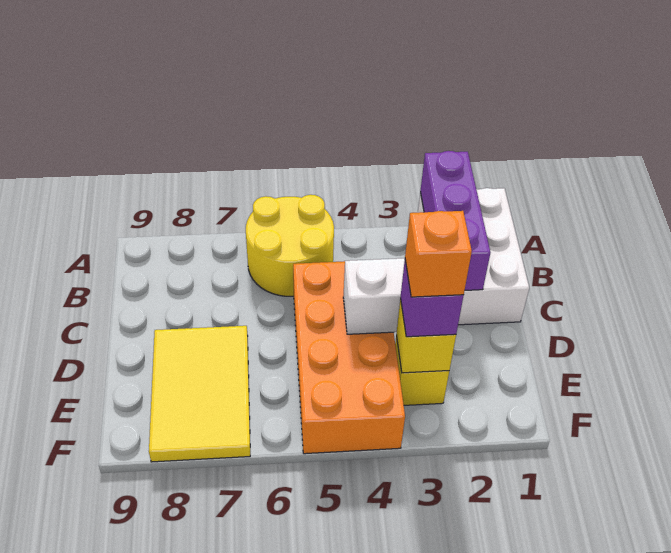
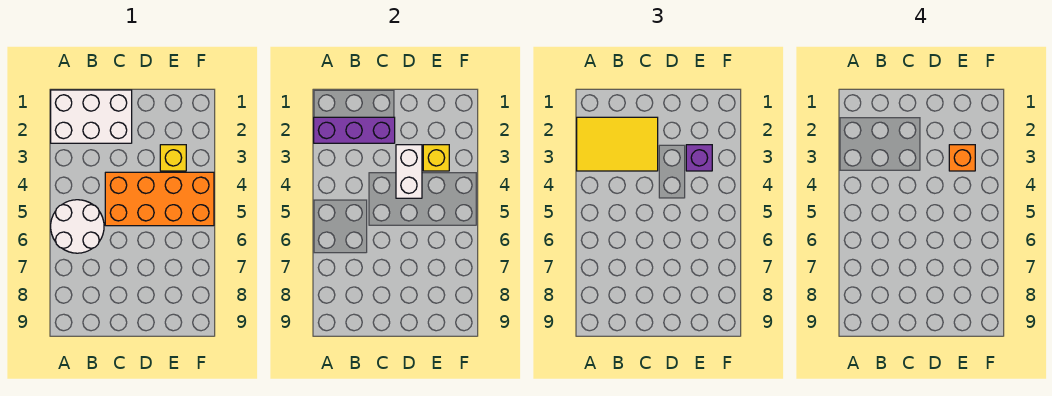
yellow 2x2 round brick [246,195,334,296] -> white 2x2 round brick [51,200,104,253]
yellow 2x3 tile [149,326,250,462] -> yellow 2x3 tile moved to [577,117,658,171]

